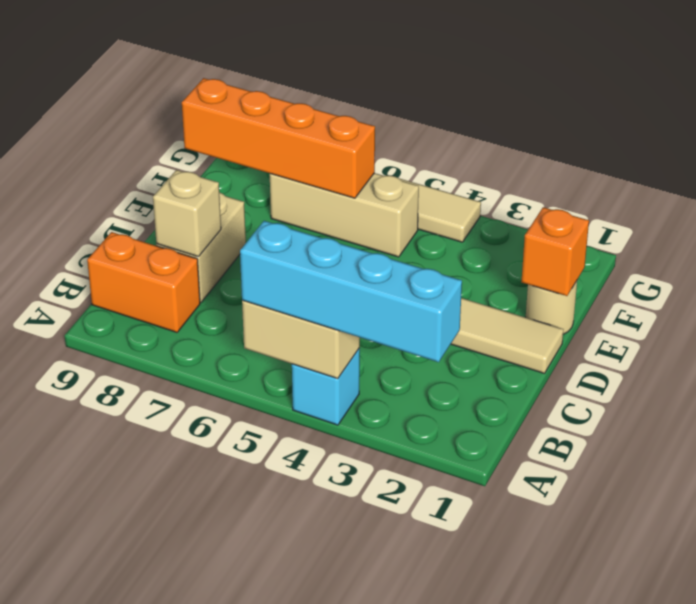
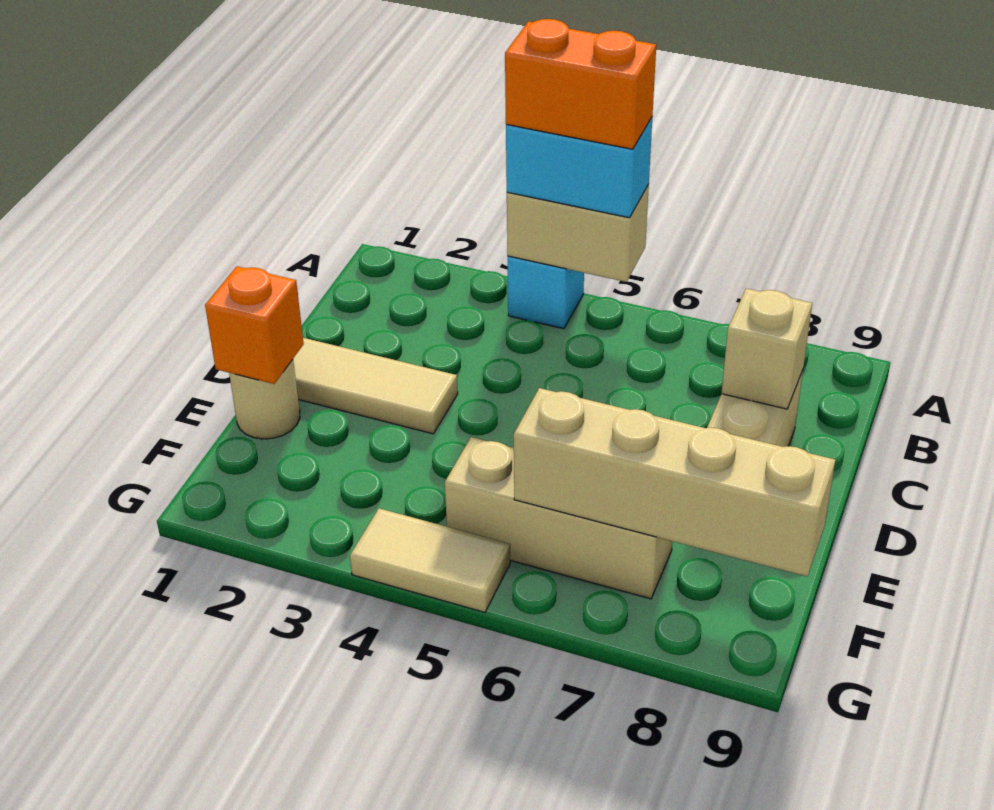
cyan 1x4 brick [240,221,462,362] -> cyan 1x2 brick [506,118,652,218]
orange 1x2 brick [87,232,200,332] -> orange 1x2 brick moved to [505,19,656,149]
orange 1x4 brick [182,78,375,198] -> tan 1x4 brick [514,388,835,577]

